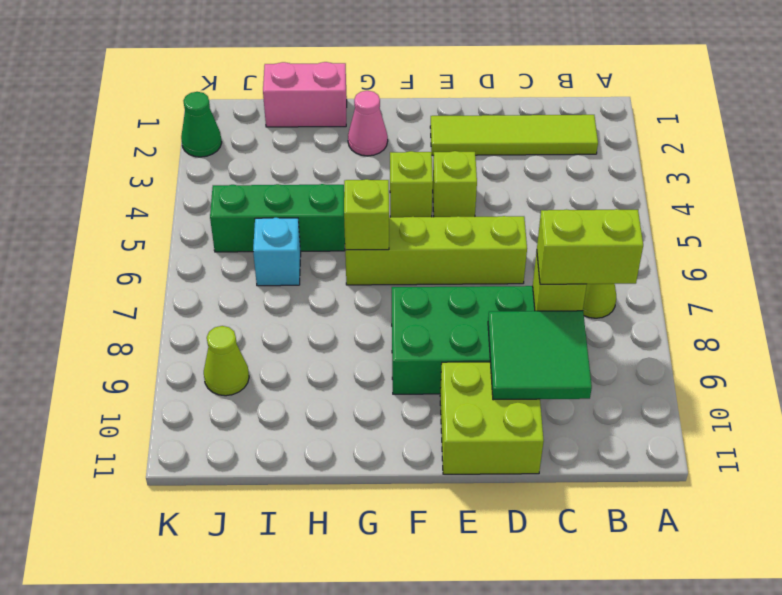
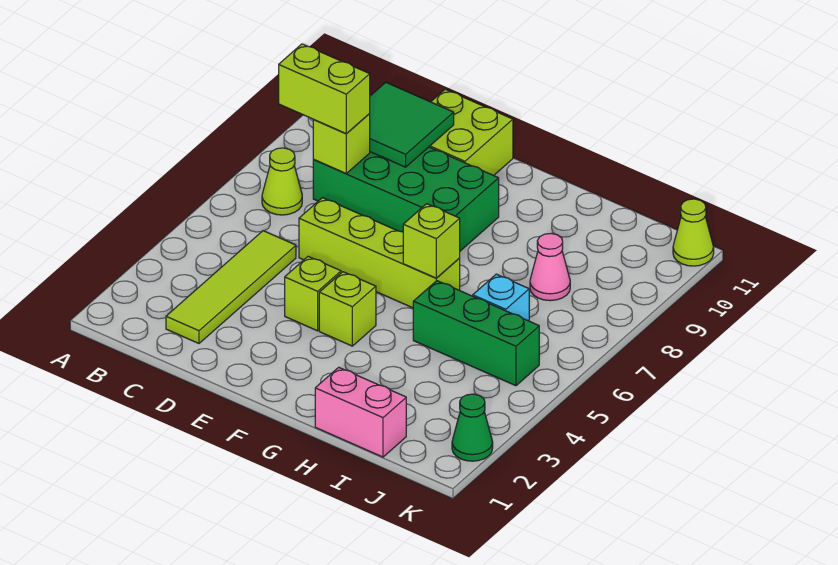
lime 1x4 tile [430,115,598,155] -> lime 1x4 tile turned to [166,231,296,343]
pink 1x1 cone [348,91,388,156] -> pink 1x1 cone moved to [530,233,570,301]
lime 1x1 cone [204,326,249,396] -> lime 1x1 cone moved to [673,199,714,266]

